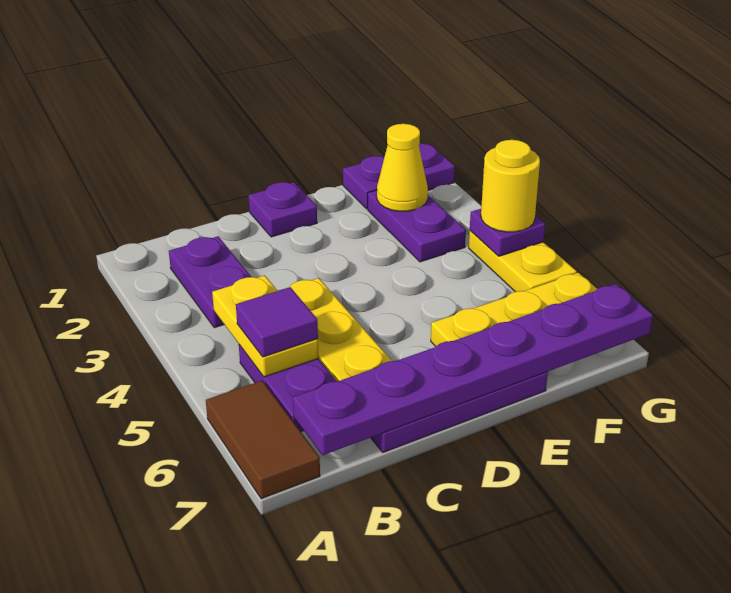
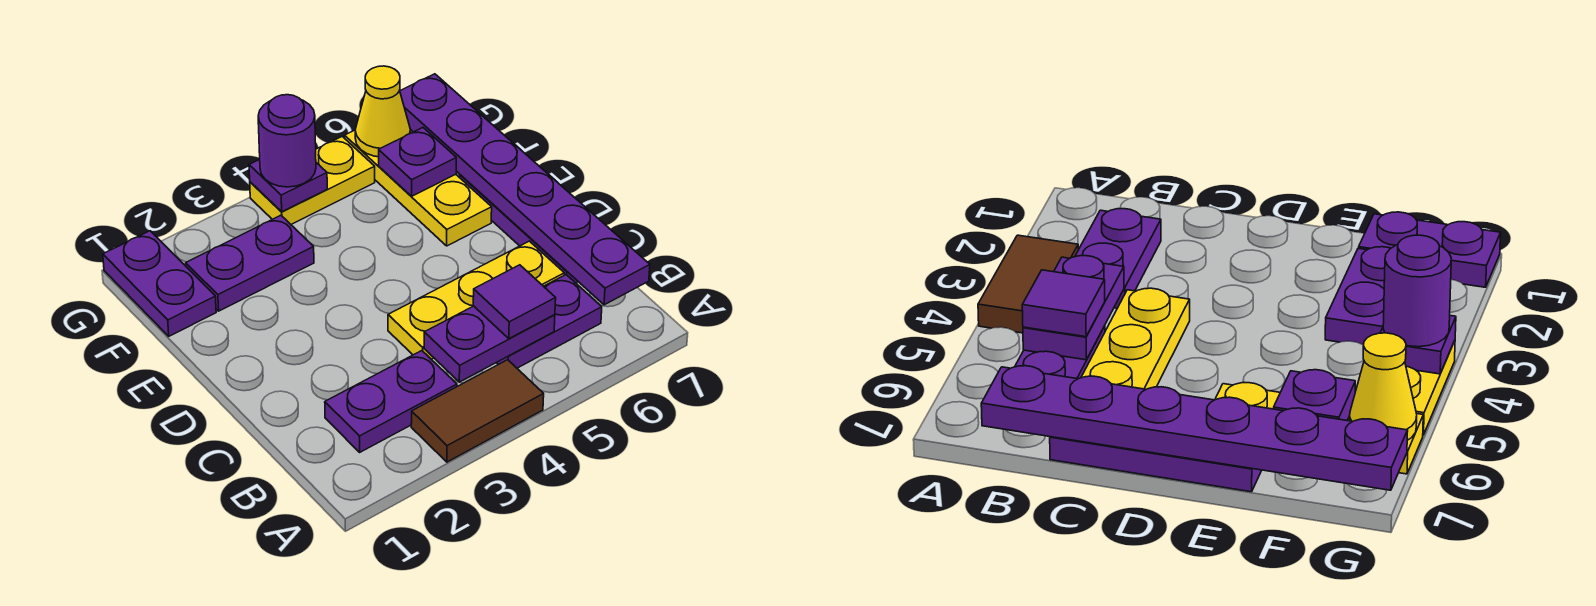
brown 1x2 tile [206,381,320,499] -> brown 1x2 tile moved to [411,360,544,462]
yellow 1x2 plate [212,275,318,377] -> purple 1x2 plate [424,306,555,382]
purple 1x1 plate [248,182,317,237] -> purple 1x1 plate moved to [379,128,456,196]
yellow 1x1 cone [377,124,428,211] -> yellow 1x1 cone moved to [355,66,410,157]
yellow 1x1 round brick [481,140,540,232] -> purple 1x1 round brick [258,95,316,187]

